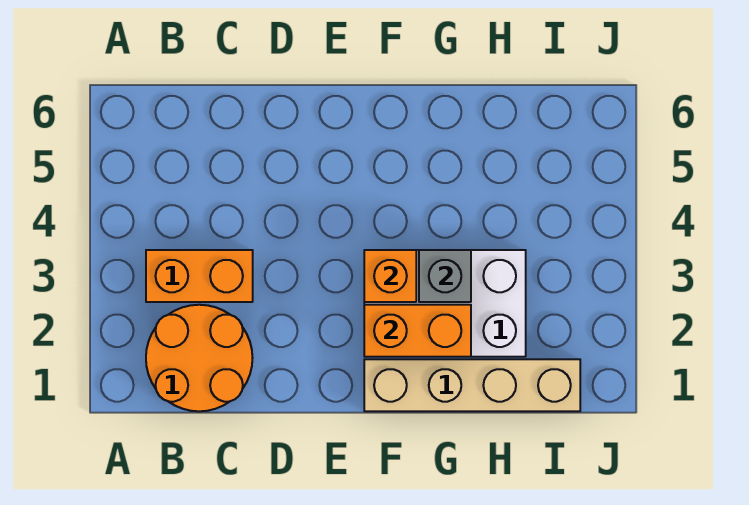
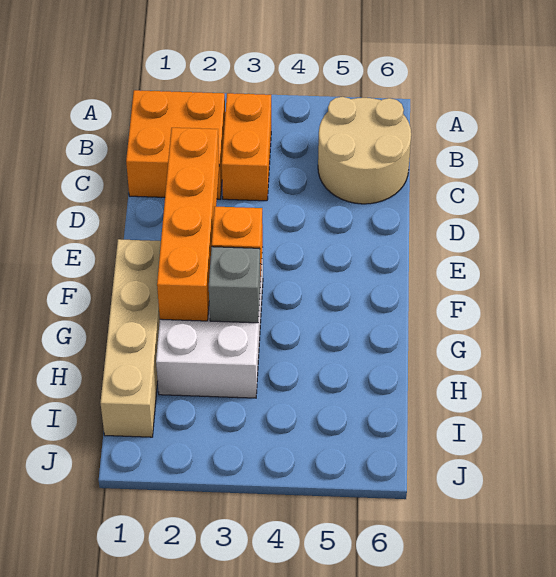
orange 2x2 round brick [146,305,252,411] -> orange 2x2 brick [126,90,225,199]
none -> tan 2x2 round brick [318,97,411,204]
orange 1x2 brick [364,305,471,357] -> orange 1x4 brick [157,128,219,321]

